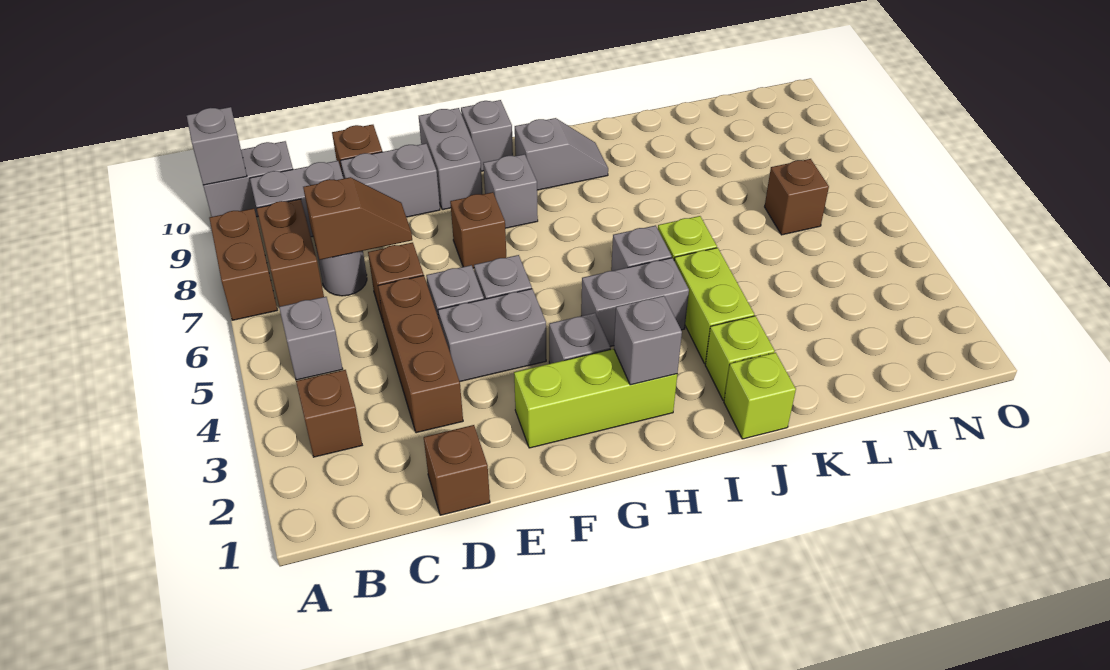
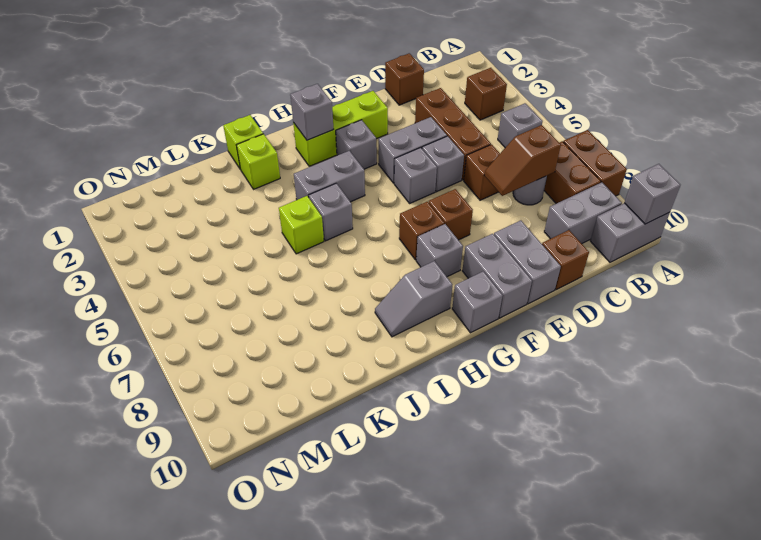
grey 1x2 brick [340,144,440,217] -> grey 1x2 brick turned to [494,220,561,304]
lime 1x2 brick [674,248,754,363] -> none
brown 1x1 brick [765,159,829,235] -> brown 1x1 brick moved to [399,202,444,260]

